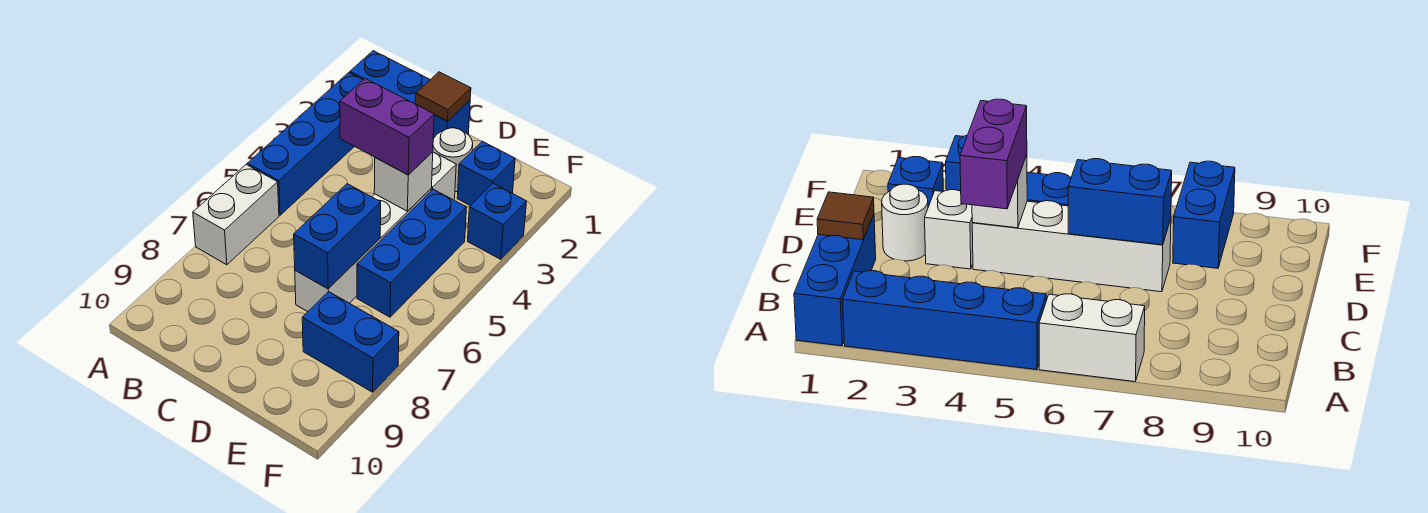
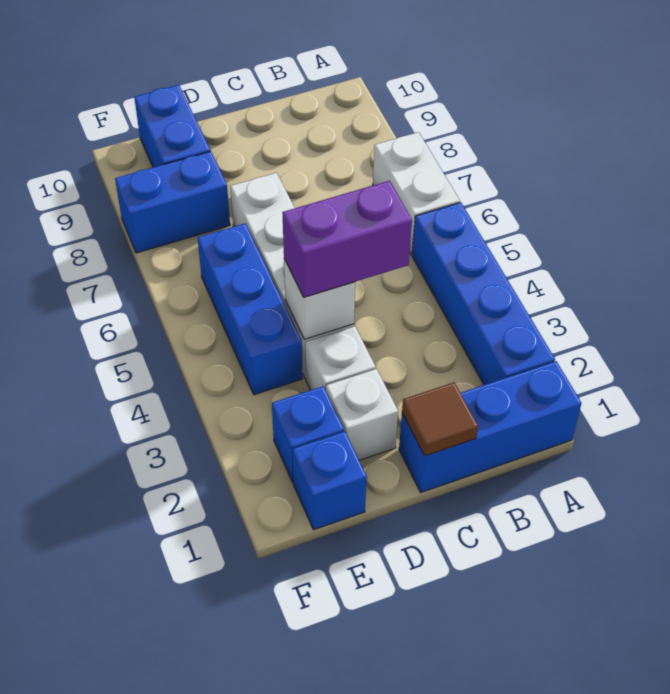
white 1x1 round brick [433,128,473,192] -> white 1x1 brick [326,369,398,460]
blue 1x2 brick [294,184,381,289] -> blue 1x2 brick moved to [134,85,210,167]
blue 1x1 brick [468,184,527,259] -> blue 1x1 brick moved to [293,431,367,530]

